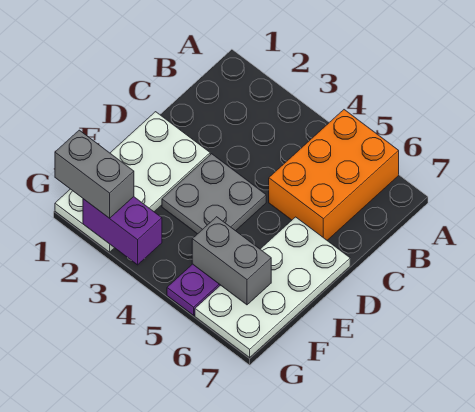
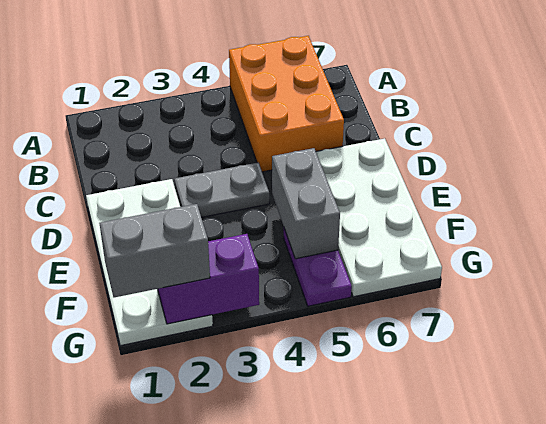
grey 2x2 plate [162,154,266,234] -> grey 1x2 plate [174,163,269,217]
grey 1x2 brick [192,217,271,305] -> grey 1x2 brick turned to [272,148,340,259]

